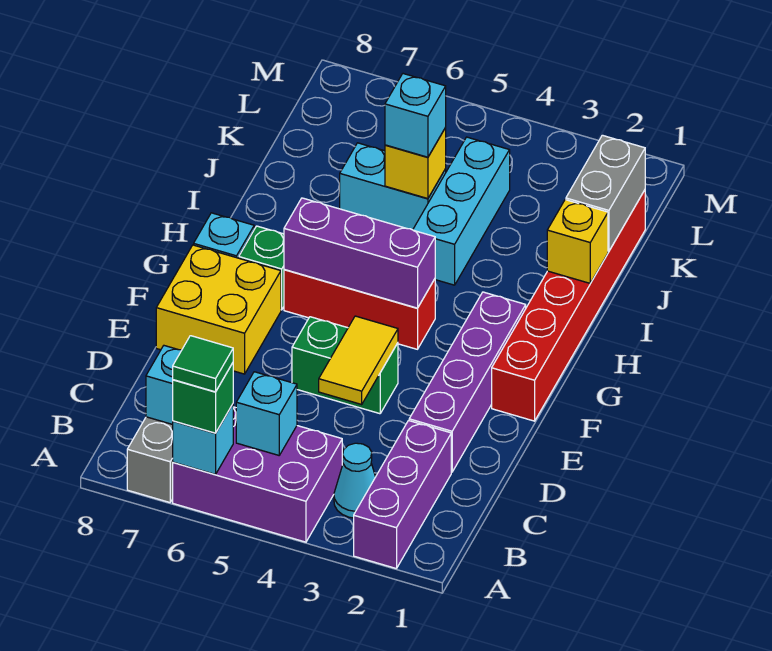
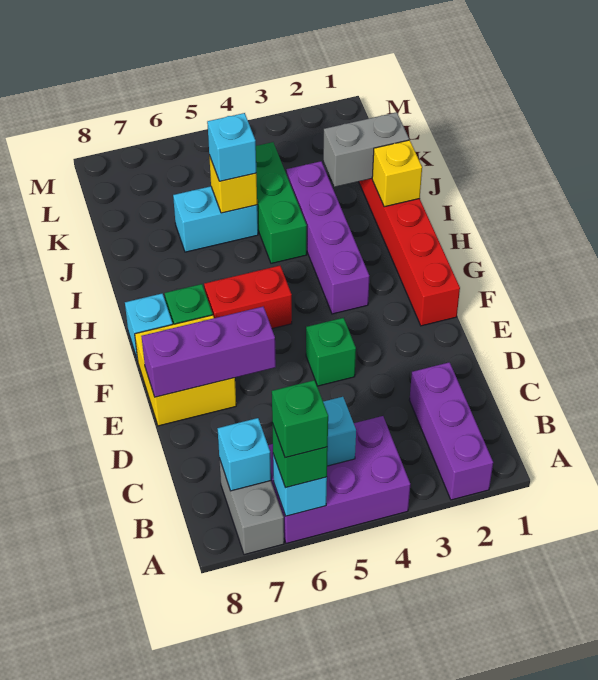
green 1x1 tile [173,336,233,392] -> green 1x1 brick [272,380,328,458]
cyan 1x1 cone [334,443,375,518] -> none
purple 1x4 brick [409,292,526,472] -> purple 1x4 brick moved to [286,161,369,314]
yellow 1x2 tile [319,316,398,404] -> none
green 1x2 brick [292,317,398,414] -> green 1x1 brick [306,318,356,386]
red 1x3 brick [284,269,435,349] -> red 1x2 brick [204,266,292,329]
purple 1x3 brick [284,198,435,308] -> purple 1x3 brick moved to [141,307,276,397]
cyan 1x3 brick [413,137,510,285] -> green 1x3 brick [256,142,307,263]
grey 1x2 brick [566,135,645,251] -> grey 1x2 brick turned to [323,112,409,187]

